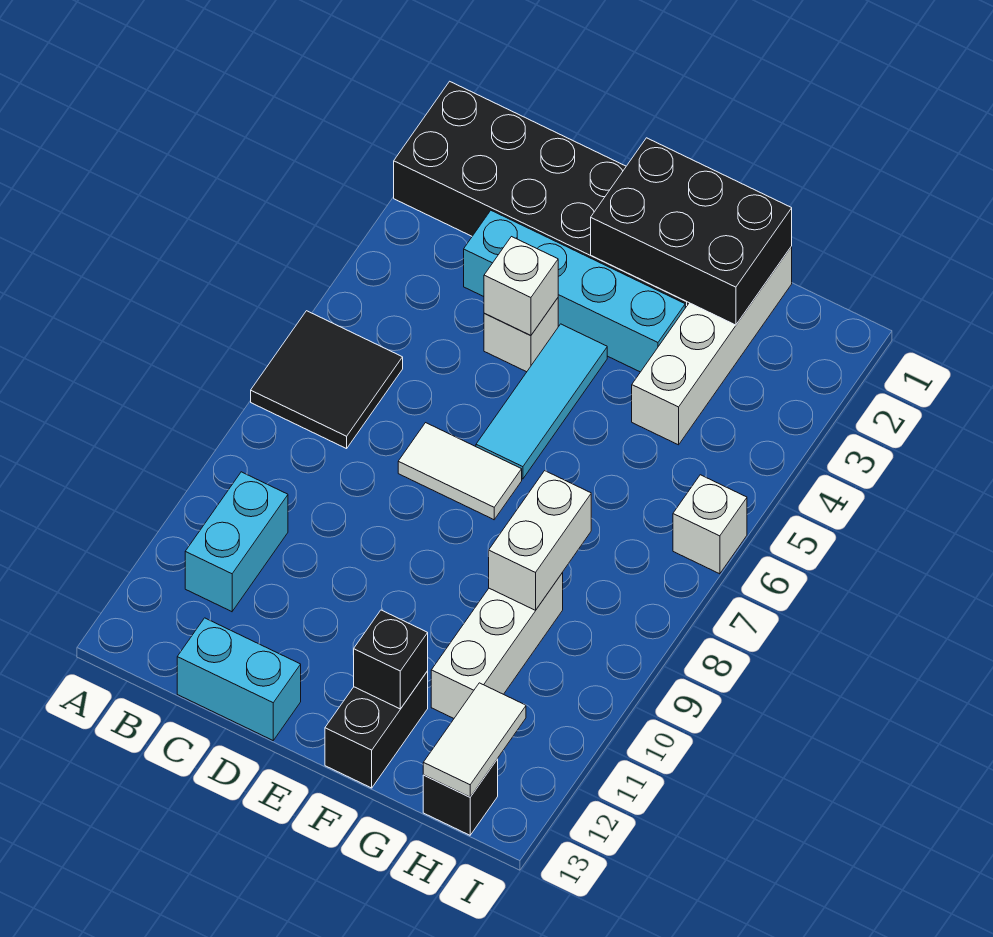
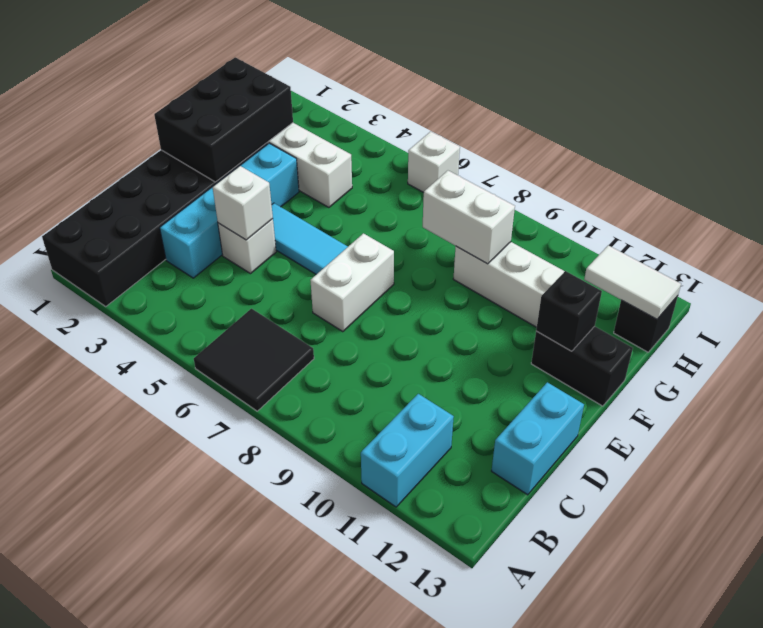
cyan 1x2 brick [185,472,288,612] -> cyan 1x2 brick turned to [361,394,454,507]
white 1x2 tile [398,423,522,520] -> white 1x2 brick [310,233,394,332]

